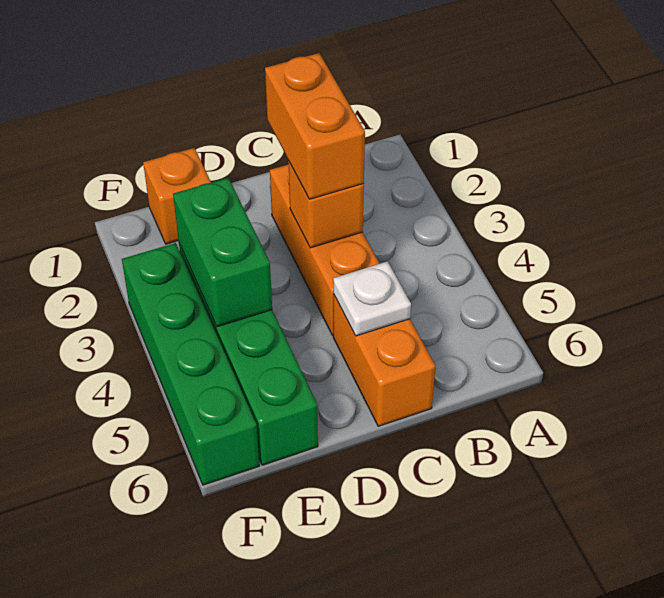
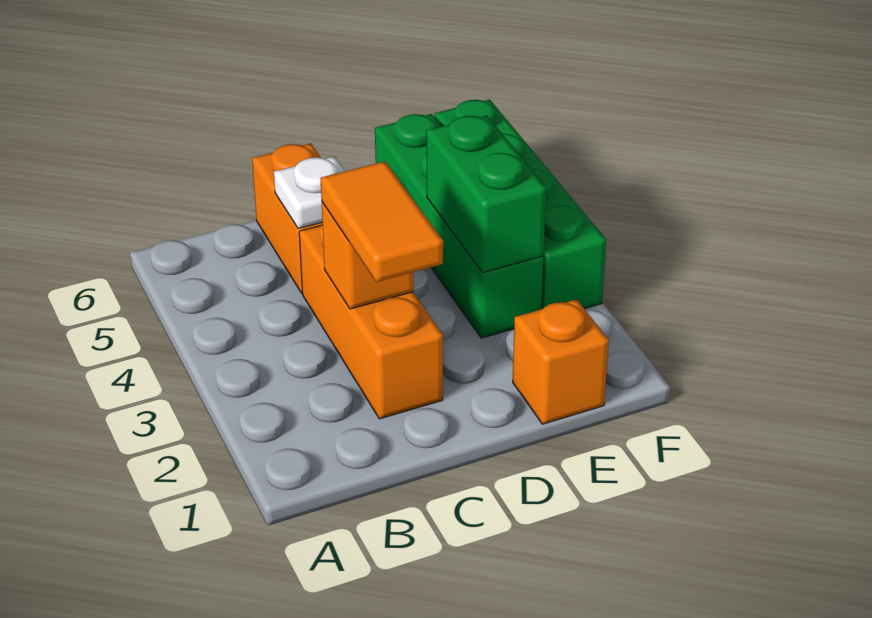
orange 1x2 brick [265,53,365,199] -> orange 1x2 tile [320,161,443,282]

